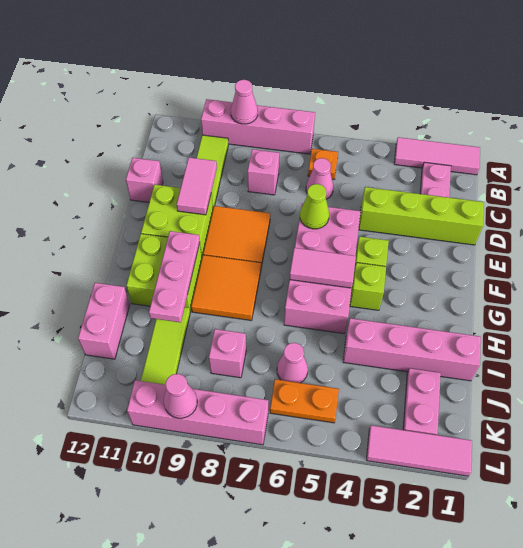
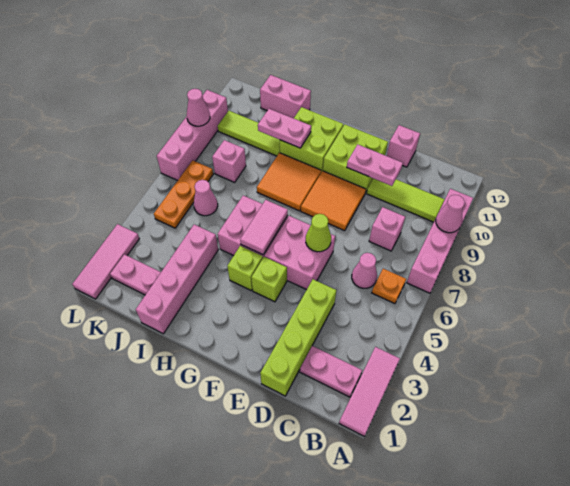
pink 1x2 tile [177,158,217,215] -> pink 1x2 plate [347,145,403,186]
pink 1x3 plate [149,231,200,322] -> pink 1x2 plate [258,109,311,148]
orange 1x2 plate [270,379,339,423] -> orange 1x3 plate [154,160,213,228]

